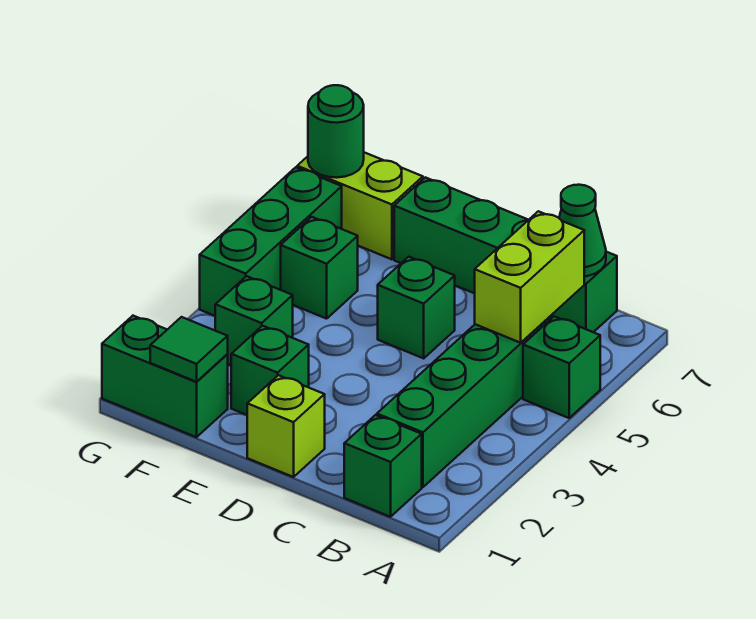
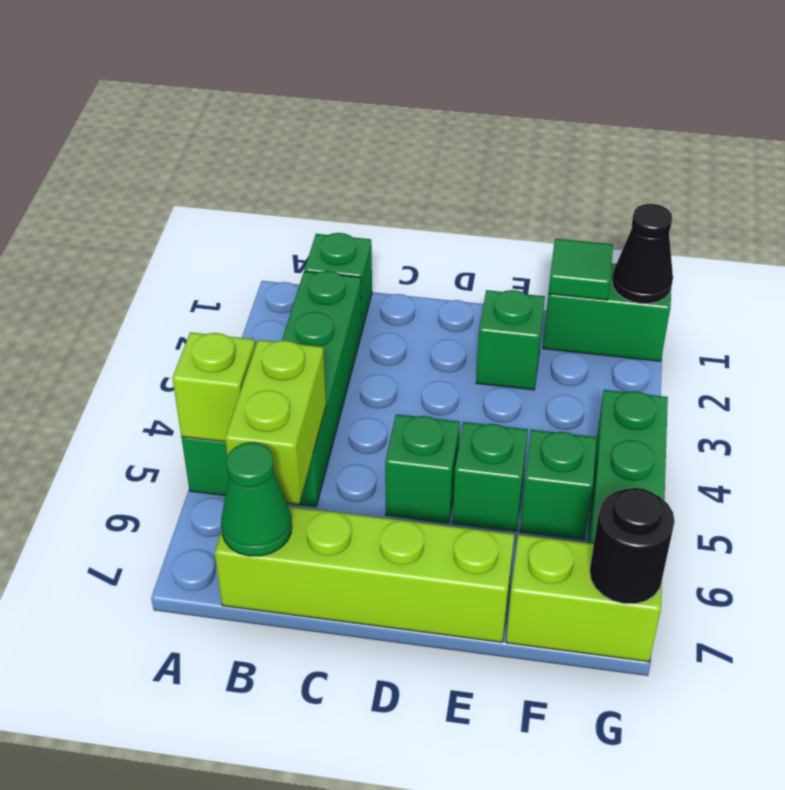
green 1x4 brick [394,177,617,332] -> lime 1x4 brick [215,506,514,642]
lime 1x1 brick [247,375,325,477] -> lime 1x1 brick moved to [172,332,255,442]
green 1x1 brick [215,276,293,365] -> green 1x1 brick moved to [452,422,528,531]
none -> black 1x1 cone [612,204,673,304]
green 1x1 round brick [308,85,364,178] -> black 1x1 round brick [590,488,675,604]

